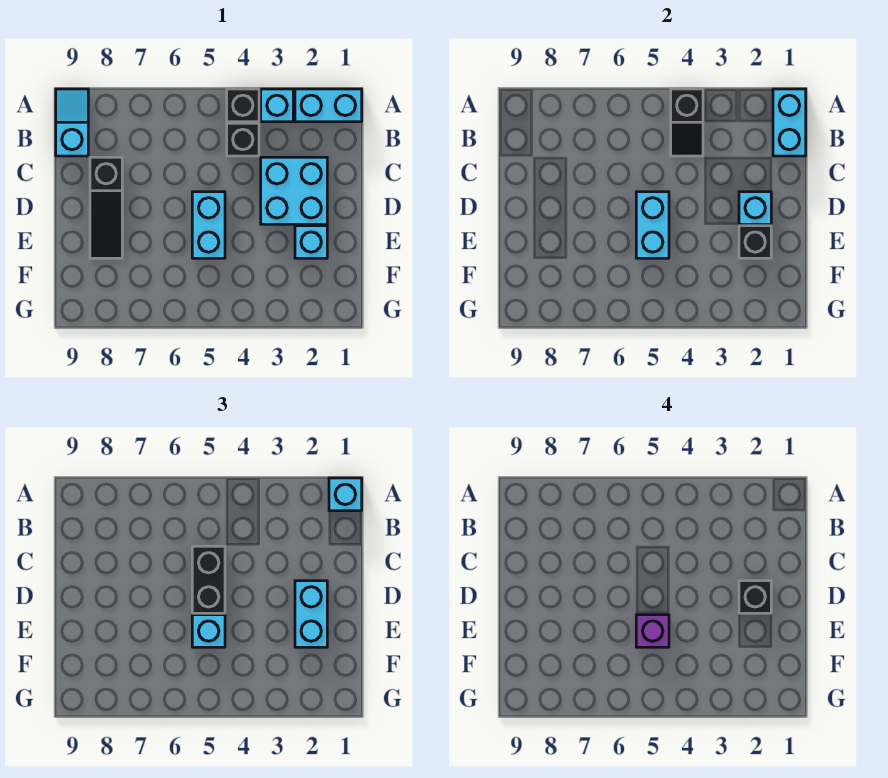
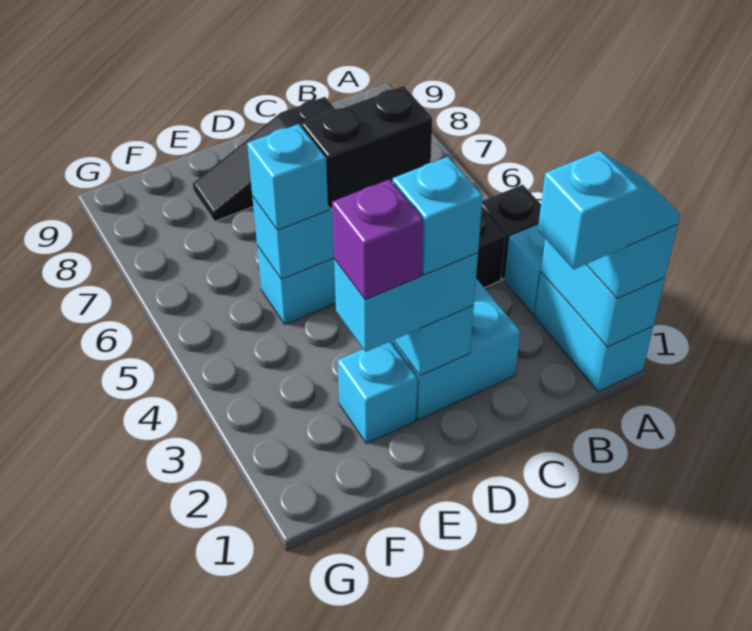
cyan 1x2 brick [773,89,806,156] -> cyan 1x2 brick turned to [541,239,665,347]
black 1x2 slope [671,89,703,156] -> none
cyan 1x2 slope [56,89,88,156] -> cyan 1x2 slope moved to [538,151,680,269]
black 1x1 brick [739,581,771,613] -> cyan 1x1 brick [393,157,483,275]
black 1x1 brick [739,226,771,258] -> none
purple 1x1 brick [636,615,669,647] -> purple 1x1 brick moved to [332,179,423,300]

